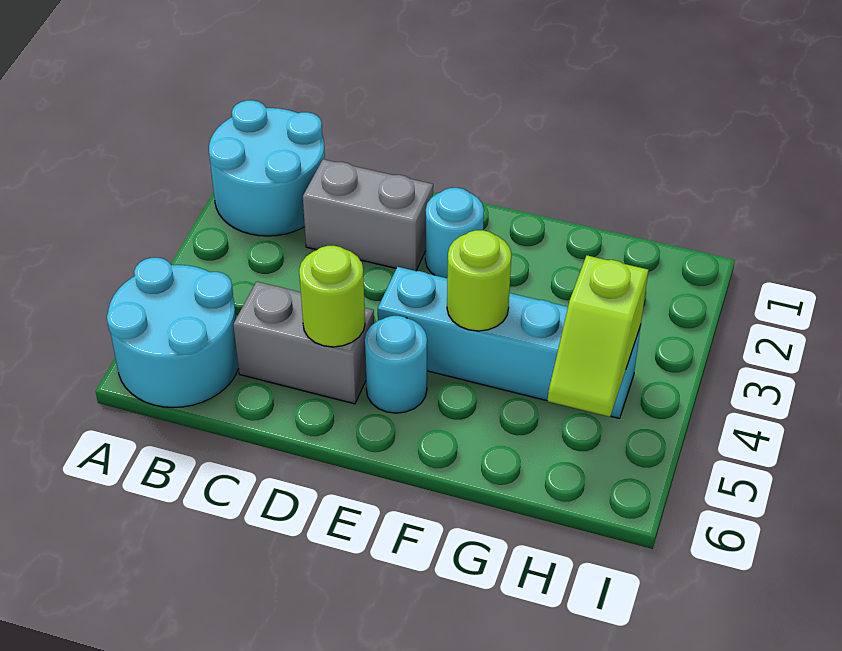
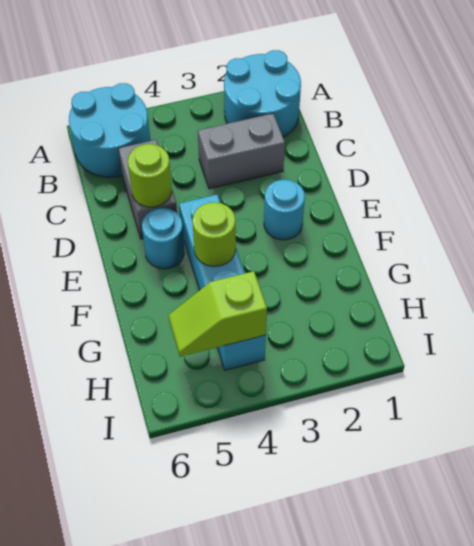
grey 1x2 brick [303,159,433,271] -> grey 1x2 brick turned to [198,114,285,189]

